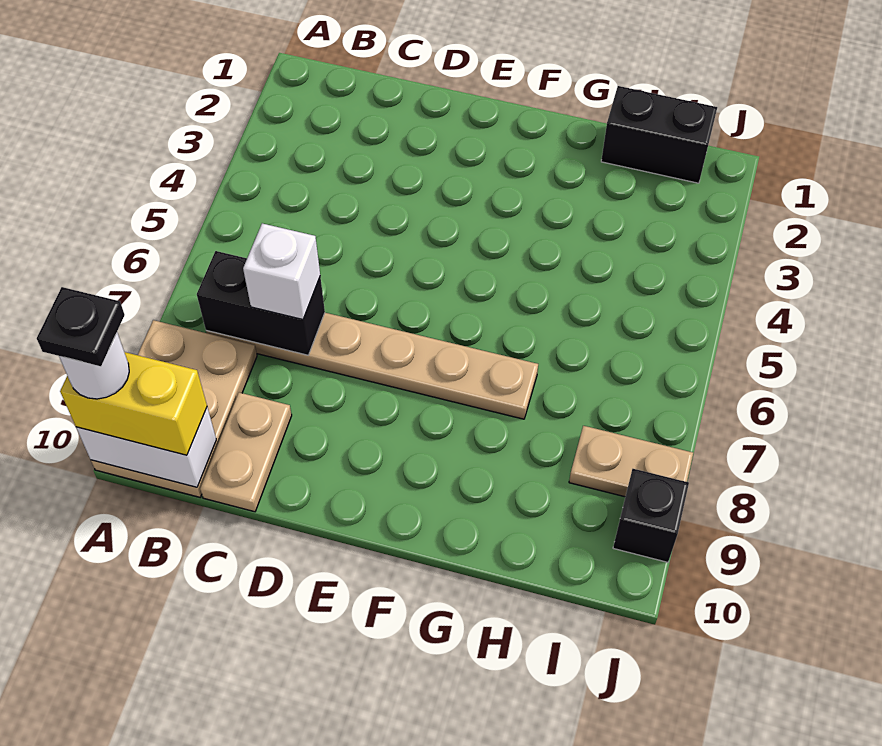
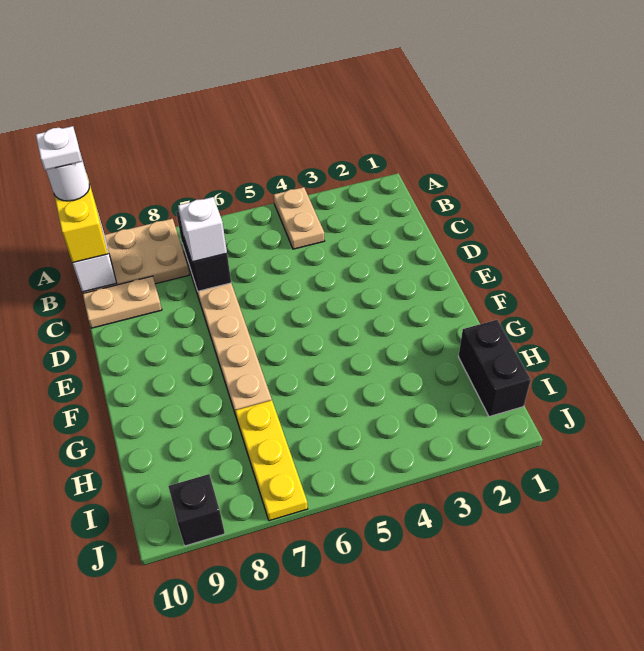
black 1x1 plate [37,287,125,366] -> white 1x1 plate [36,126,82,170]
none -> yellow 1x3 plate [235,400,308,521]
tan 1x2 plate [569,426,693,497] -> tan 1x2 plate moved to [274,187,324,249]

